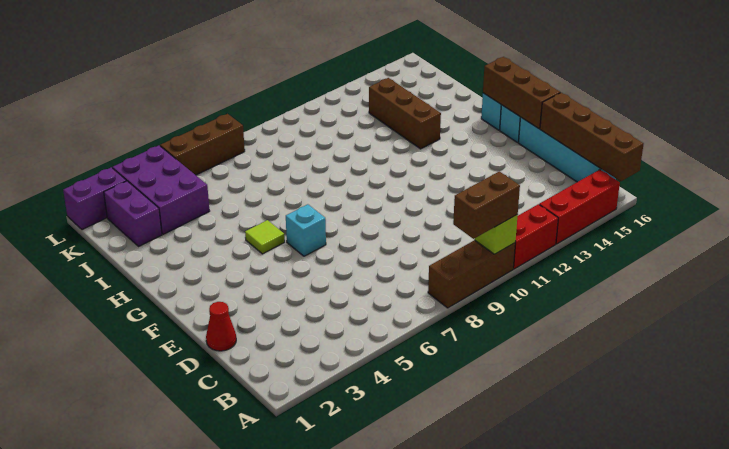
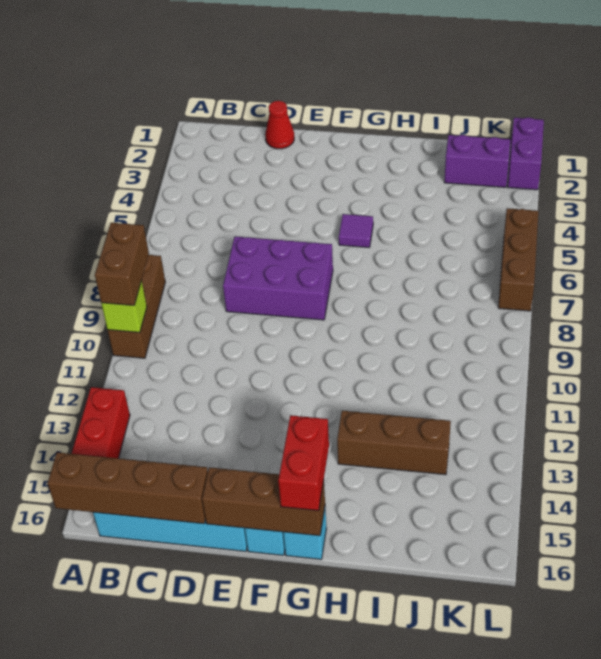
red 1x2 brick [513,204,558,269] -> red 1x2 brick moved to [278,415,329,511]
cyan 1x1 brick [286,204,326,256] -> none
lime 1x1 tile [245,220,285,254] -> purple 1x1 tile [339,214,373,247]
purple 2x3 brick [113,145,209,234] -> purple 2x3 brick moved to [223,237,333,320]

